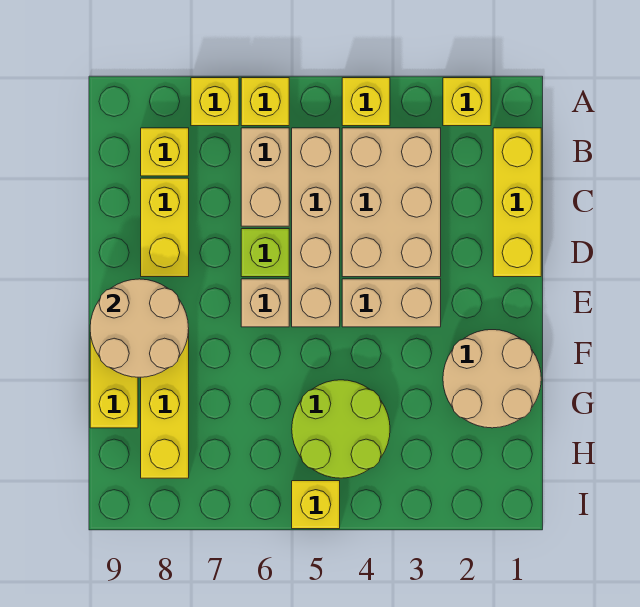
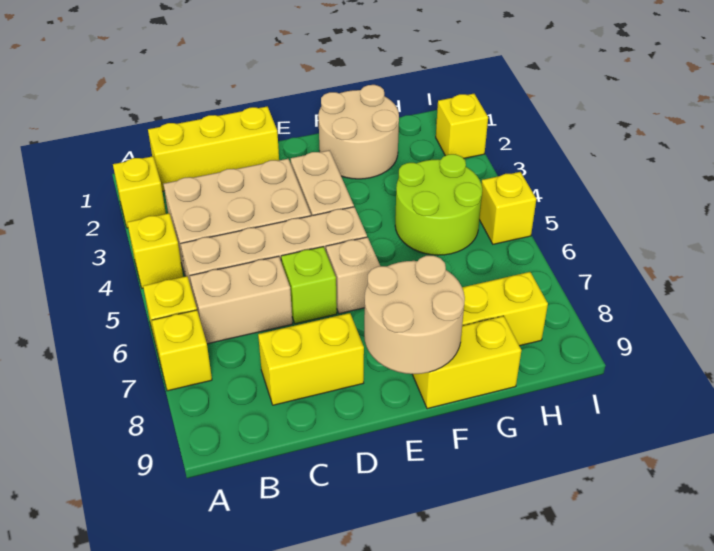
yellow 1x1 brick [141,128,189,176] -> yellow 1x1 brick moved to [436,94,488,158]

